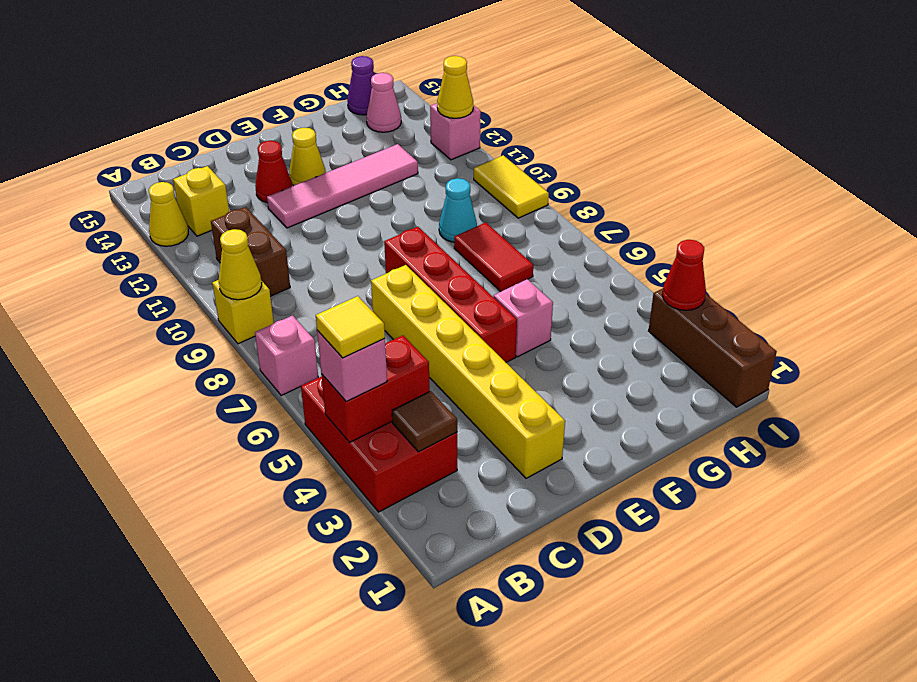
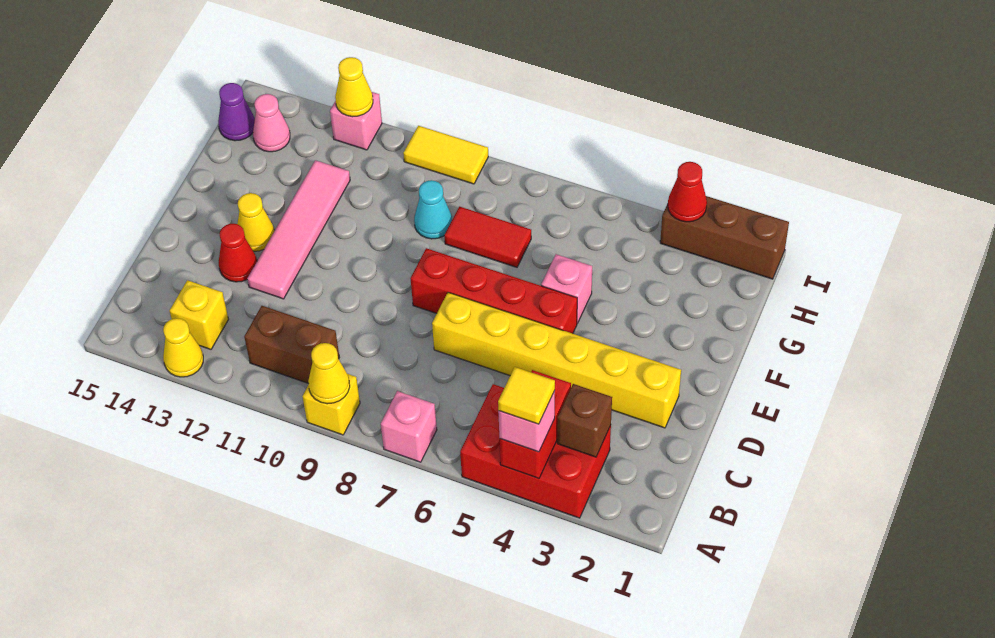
brown 1x1 tile [392,391,457,452] -> brown 1x1 brick [557,384,612,457]

